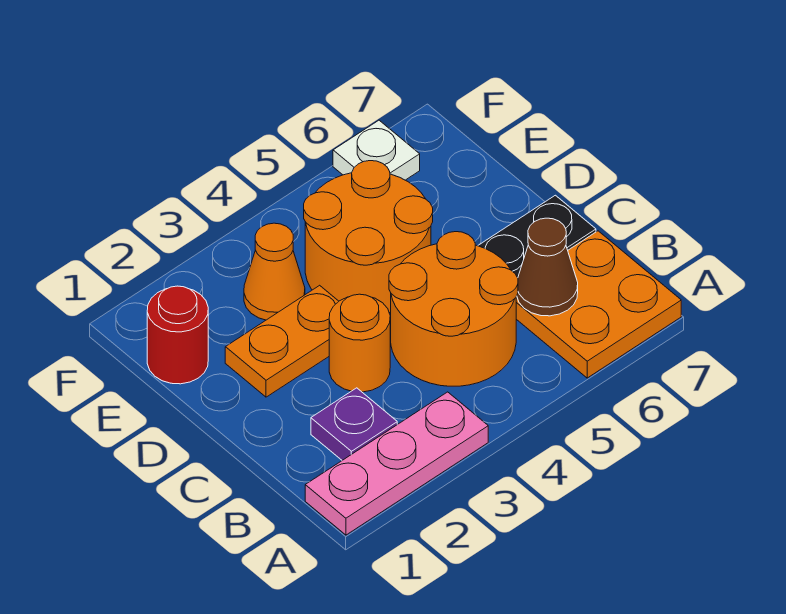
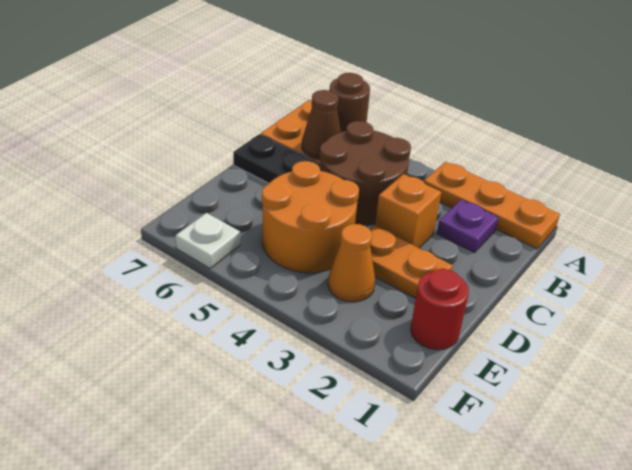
pink 1x3 plate [305,392,488,535] -> orange 1x3 plate [424,162,560,249]
none -> brown 1x1 round brick [329,73,370,132]
orange 2x2 round brick [389,232,518,386] -> brown 2x2 round brick [320,121,411,225]
orange 1x1 round brick [329,294,390,392] -> orange 1x1 brick [375,174,441,248]

